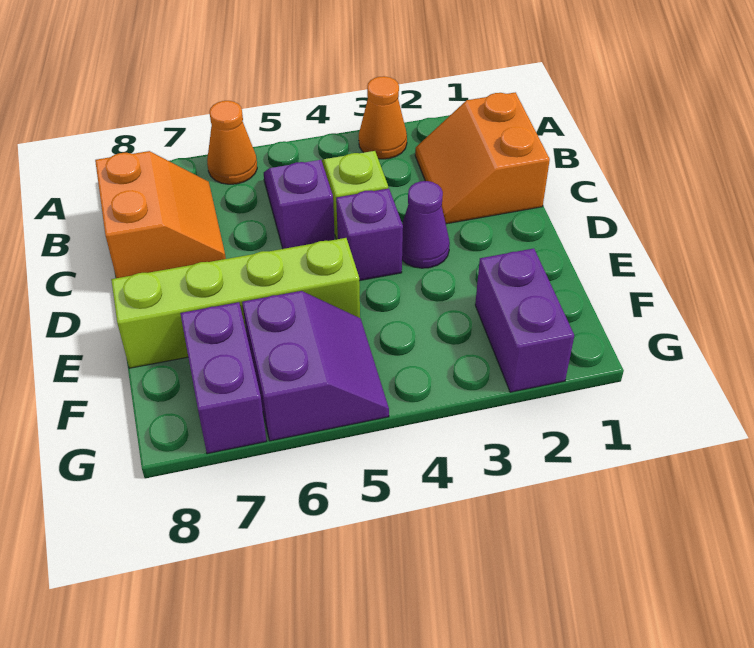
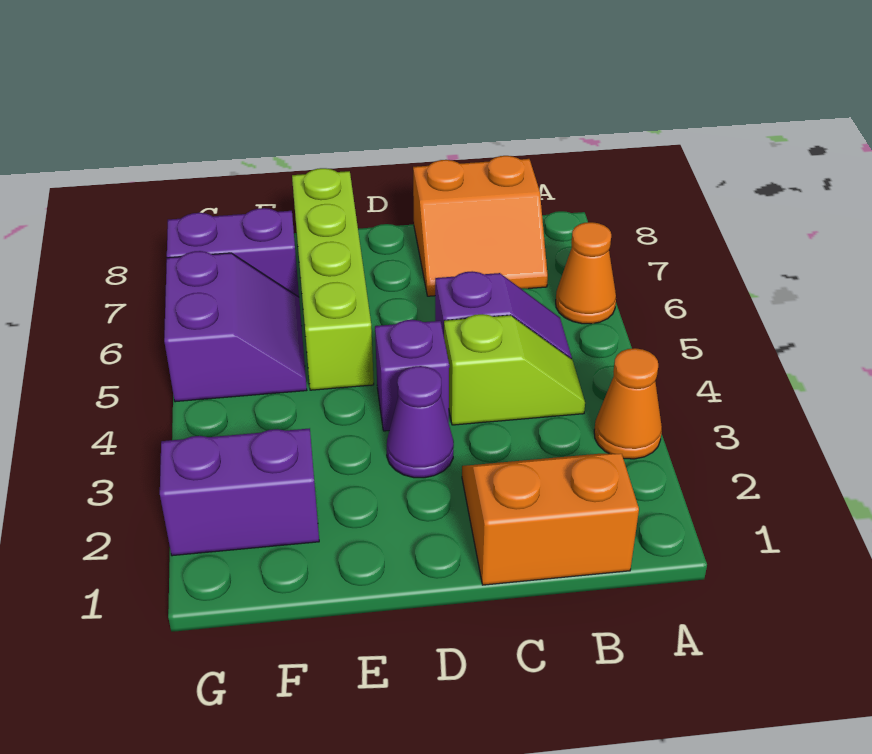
purple 2x2 slope [242,291,389,441] -> purple 2x2 slope turned to [164,251,307,402]

